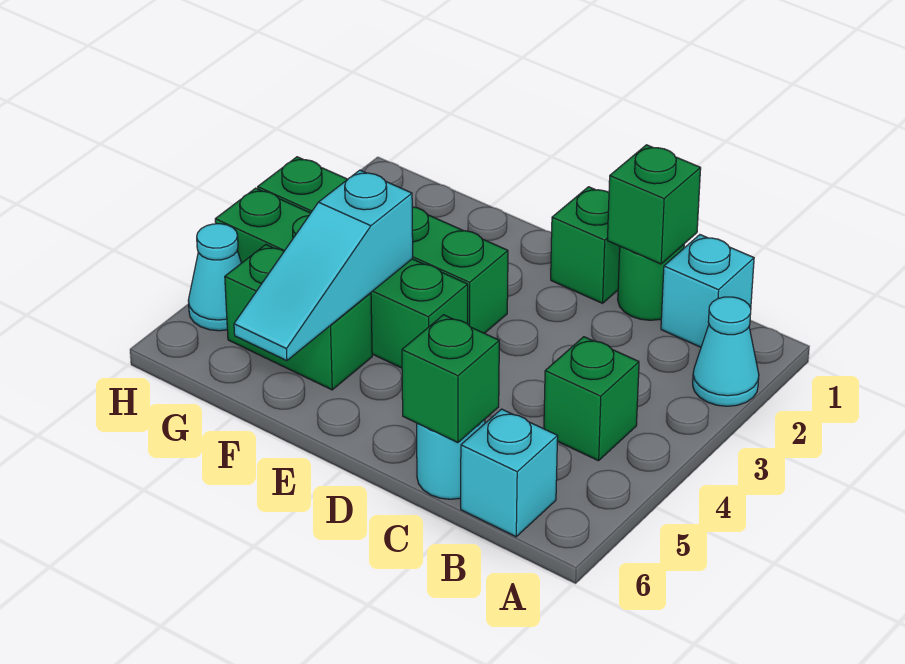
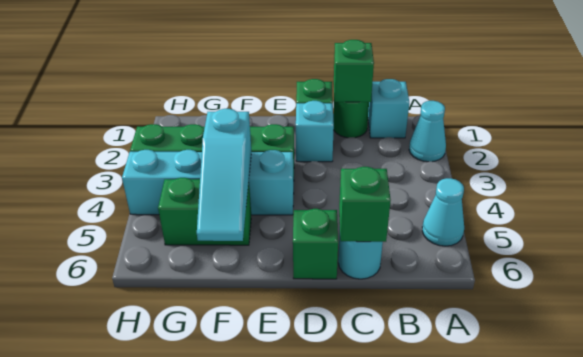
green 1x1 brick [544,337,639,461] -> green 1x1 brick moved to [293,209,338,279]
cyan 1x1 brick [461,409,558,537] -> cyan 1x1 brick moved to [296,101,334,162]
green 1x4 brick [215,188,468,368] -> cyan 1x4 brick [122,150,294,215]
cyan 1x1 cone [188,224,241,331] -> cyan 1x1 cone moved to [422,178,464,246]

